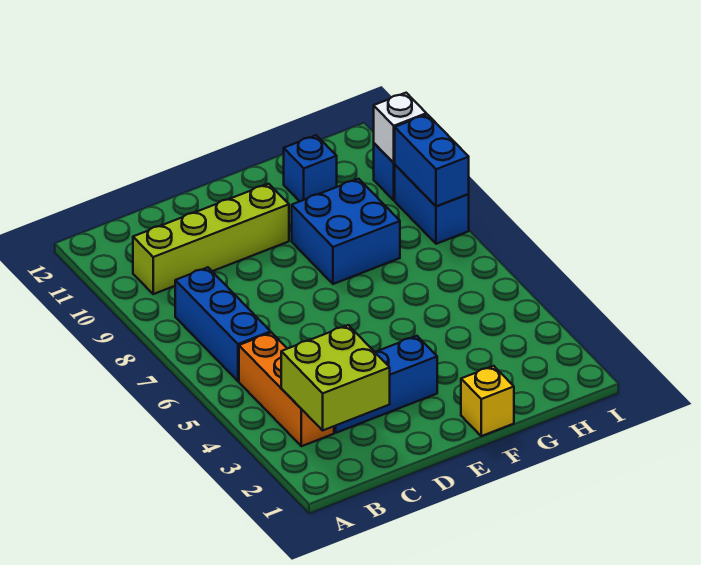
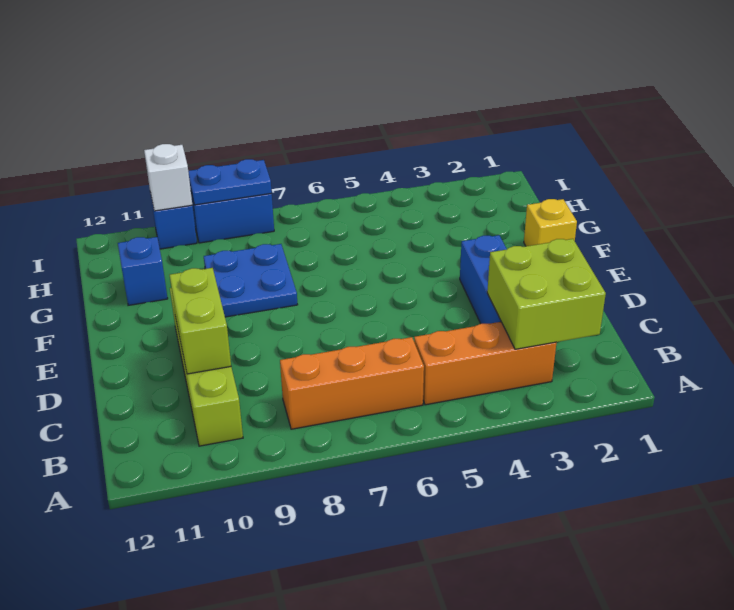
blue 1x3 brick [175,267,271,381] -> orange 1x3 brick [280,337,424,429]
none -> lime 1x2 brick [170,268,231,374]
blue 2x2 brick [292,179,400,284] -> blue 2x2 plate [204,244,298,317]
blue 1x2 brick [395,114,469,207] -> blue 1x2 plate [188,159,272,205]

